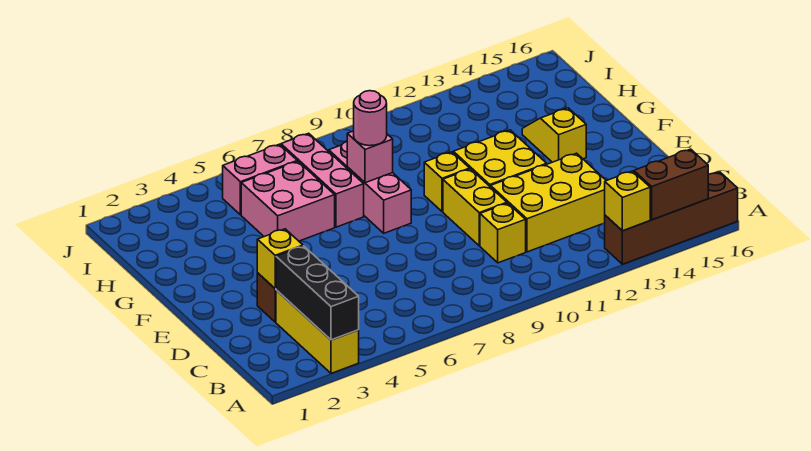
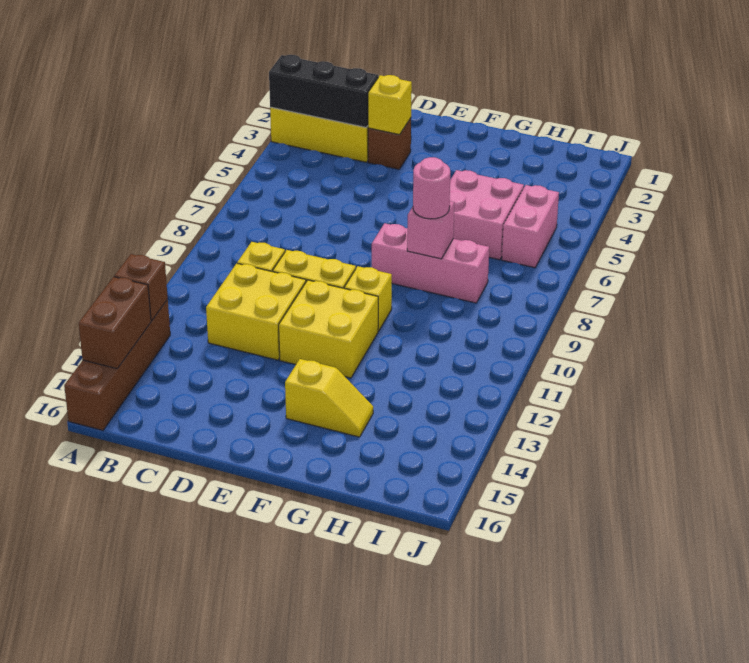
yellow 1x1 brick [605,171,650,231] -> brown 1x1 brick [114,254,168,321]
yellow 2x3 brick [491,153,606,252] -> yellow 2x2 brick [206,263,306,360]
pink 1x3 brick [281,133,364,227] -> none

